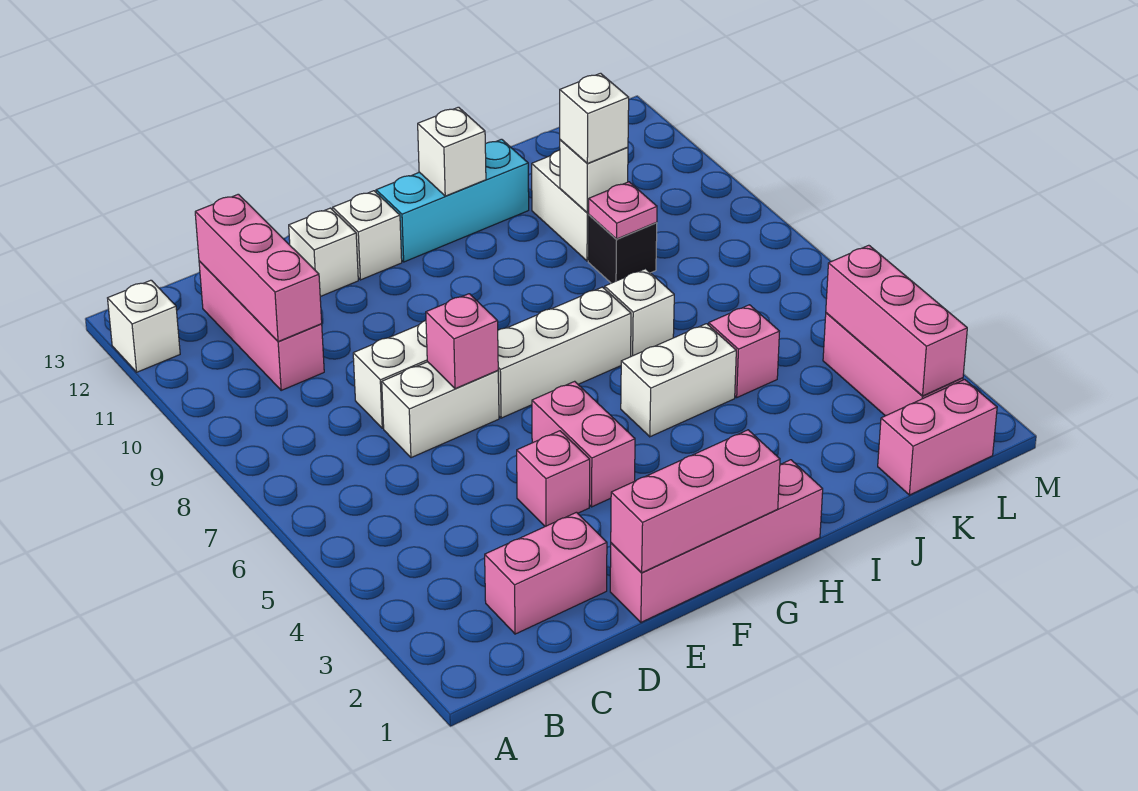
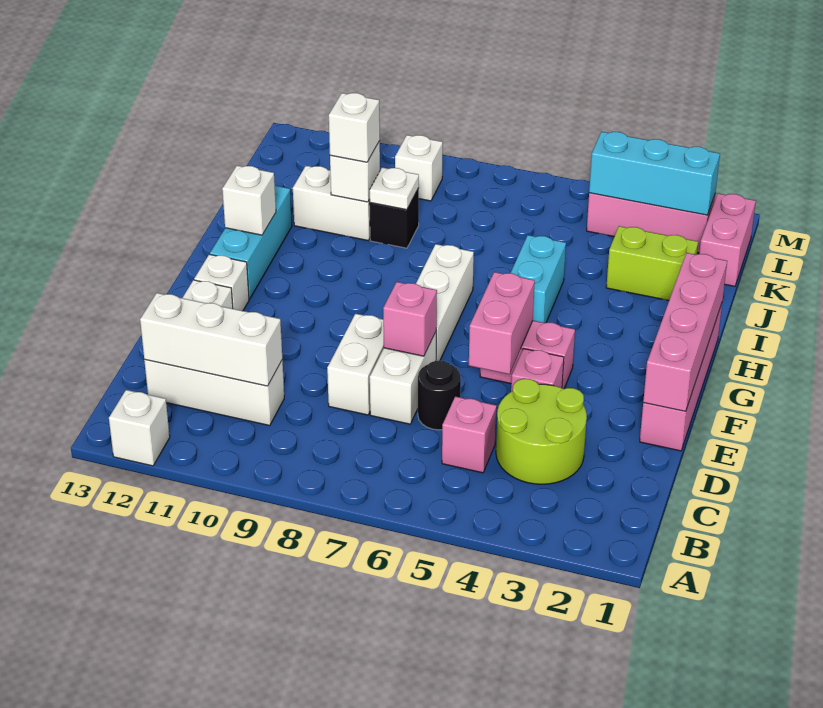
pink 1x2 brick [485,512,607,634] -> pink 1x2 brick moved to [469,272,535,374]
none -> lime 2x2 round brick [496,379,587,484]
pink 1x3 brick [199,261,324,390] -> white 1x3 brick [144,359,284,426]
pink 1x3 brick [195,194,322,342] -> white 1x3 brick [140,293,282,386]
none -> black 1x1 round brick [418,361,461,430]
pink 1x3 brick [611,430,780,573] -> pink 1x4 brick [643,253,727,411]
white 1x2 brick [621,324,736,437] -> cyan 1x2 brick [511,235,566,323]
white 1x1 brick [605,269,674,356] -> white 1x1 brick moved to [395,135,443,201]
none -> lime 1x2 brick [606,226,698,300]
pink 1x1 brick [709,305,780,397] -> pink 1x1 brick moved to [442,396,497,473]
pink 1x1 plate [589,182,657,239] -> white 1x1 plate [370,167,419,210]
pink 1x3 brick [826,245,967,396] -> cyan 1x3 brick [589,132,720,215]

